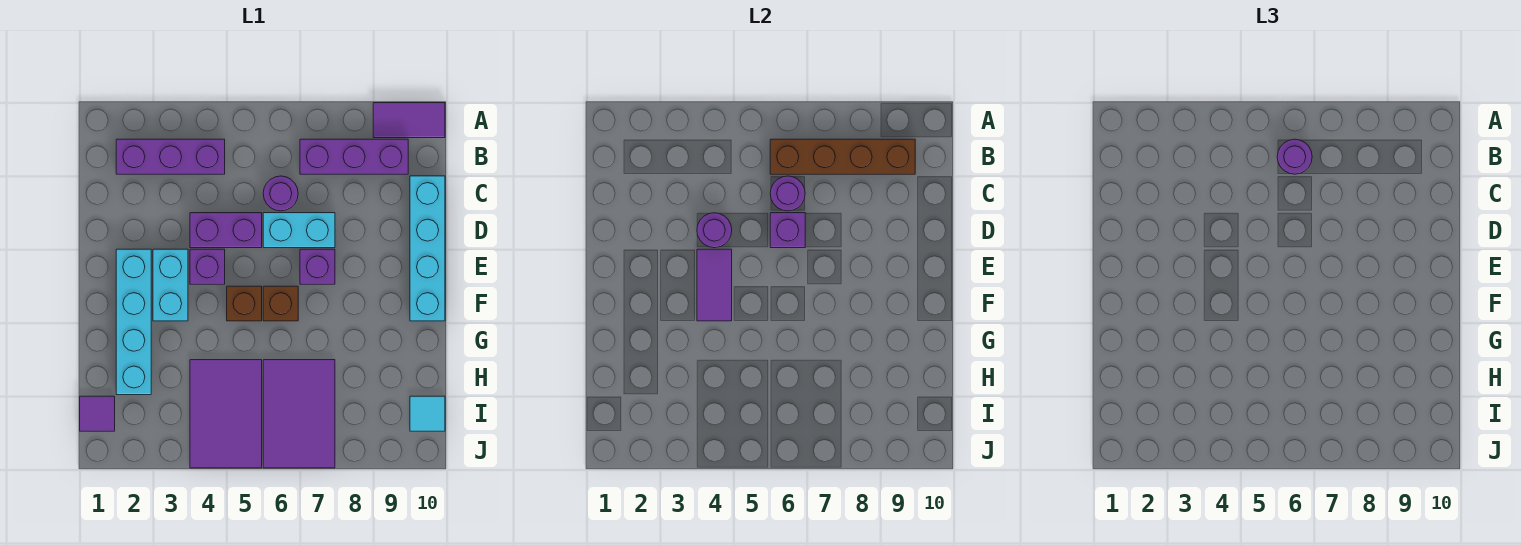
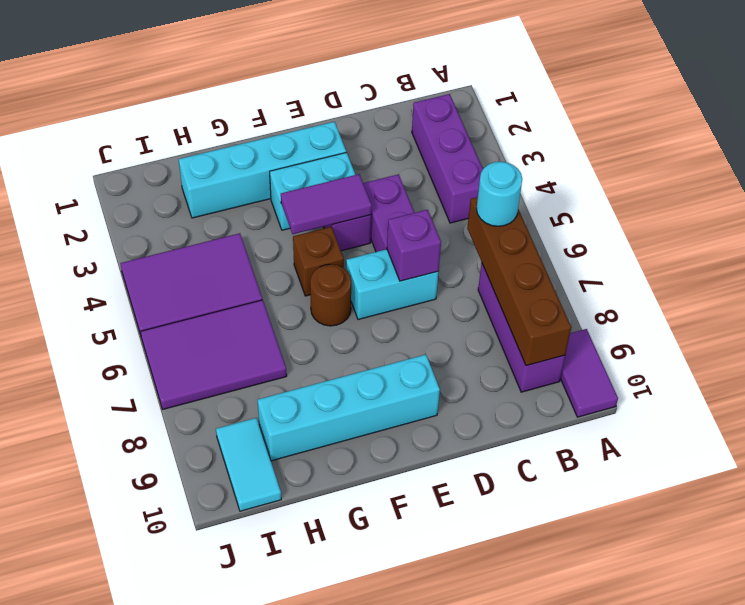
purple 1x1 round brick [1277,139,1312,174] -> cyan 1x1 round brick [477,162,522,226]
purple 1x1 round brick [263,176,298,211] -> none
purple 1x1 round brick [770,176,805,211] -> none
cyan 1x4 brick [410,176,445,321] -> cyan 1x4 brick moved to [258,354,440,461]
purple 1x1 round brick [697,213,732,248] -> none
cyan 1x2 brick [263,213,335,248] -> cyan 1x2 brick turned to [346,249,438,320]
purple 1x1 brick [300,249,335,284] -> none
brown 1x1 brick [263,286,298,321] -> brown 1x1 round brick [310,264,351,326]
purple 1x1 tile [80,396,115,431] -> none
cyan 1x1 tile [410,396,445,431] -> cyan 1x2 tile [216,418,281,511]

